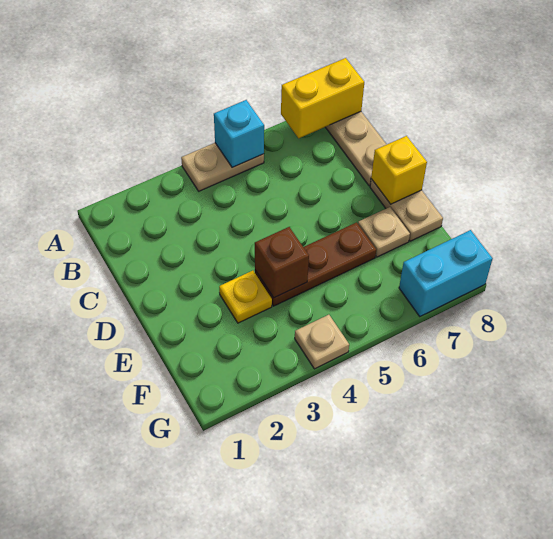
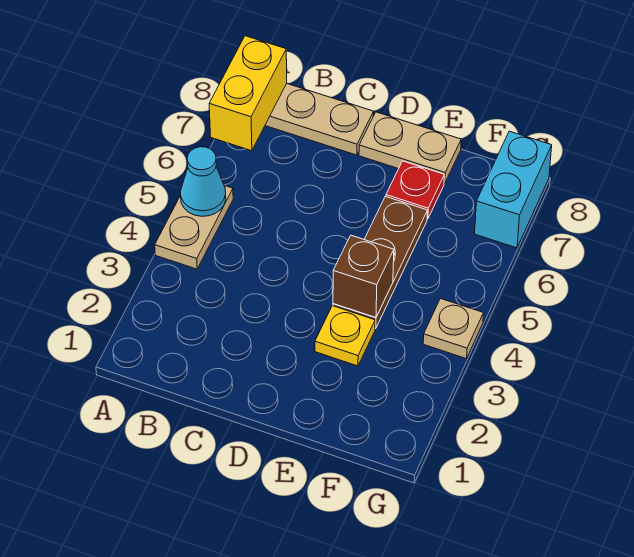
cyan 1x1 brick [214,100,264,168] -> cyan 1x1 cone [180,147,226,216]
yellow 1x1 brick [371,136,427,204] -> none
tan 1x1 plate [358,207,410,257] -> red 1x1 plate [386,161,444,219]

